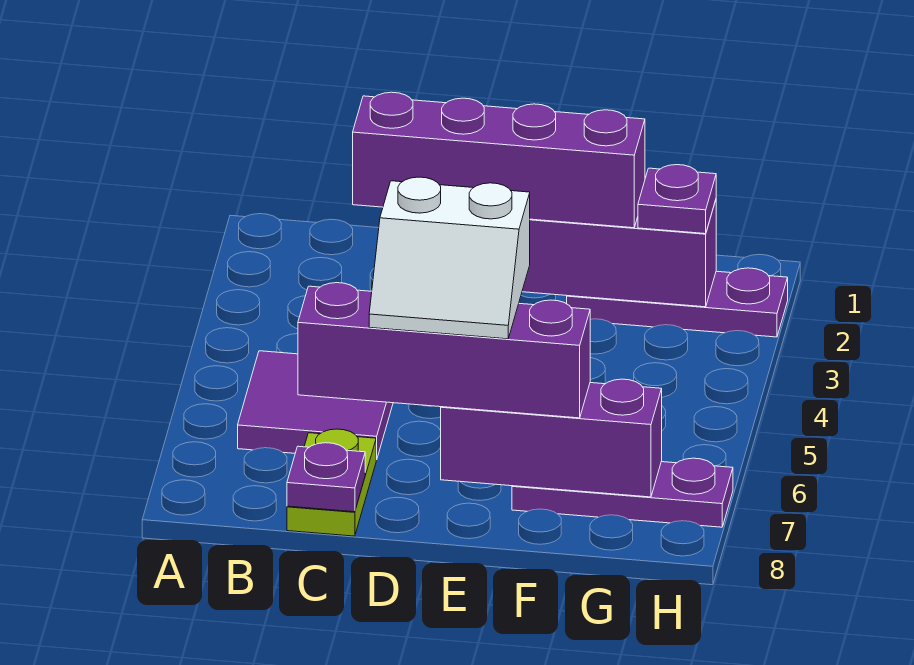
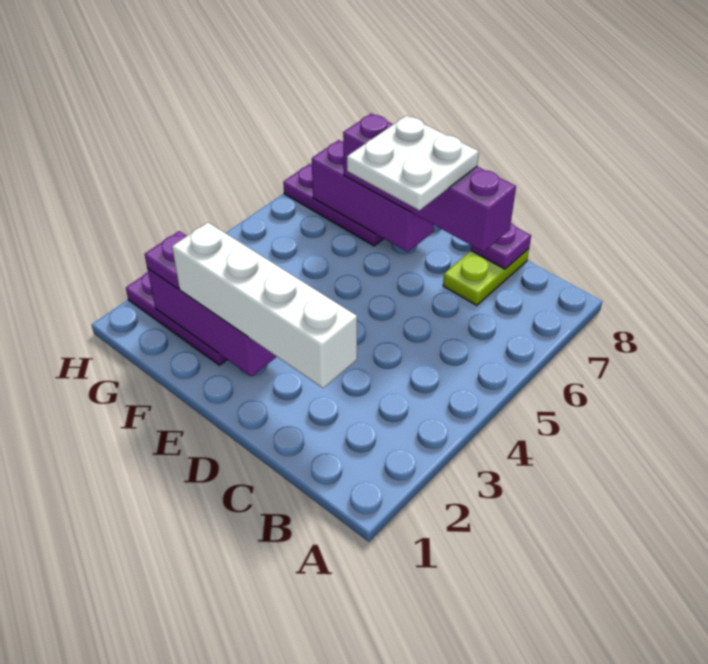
purple 2x2 tile [238,351,393,460] -> none
purple 1x4 brick [353,92,645,228] -> white 1x4 brick [172,222,357,388]
white 2x2 slope [369,177,530,339] -> white 2x2 plate [347,115,479,210]

